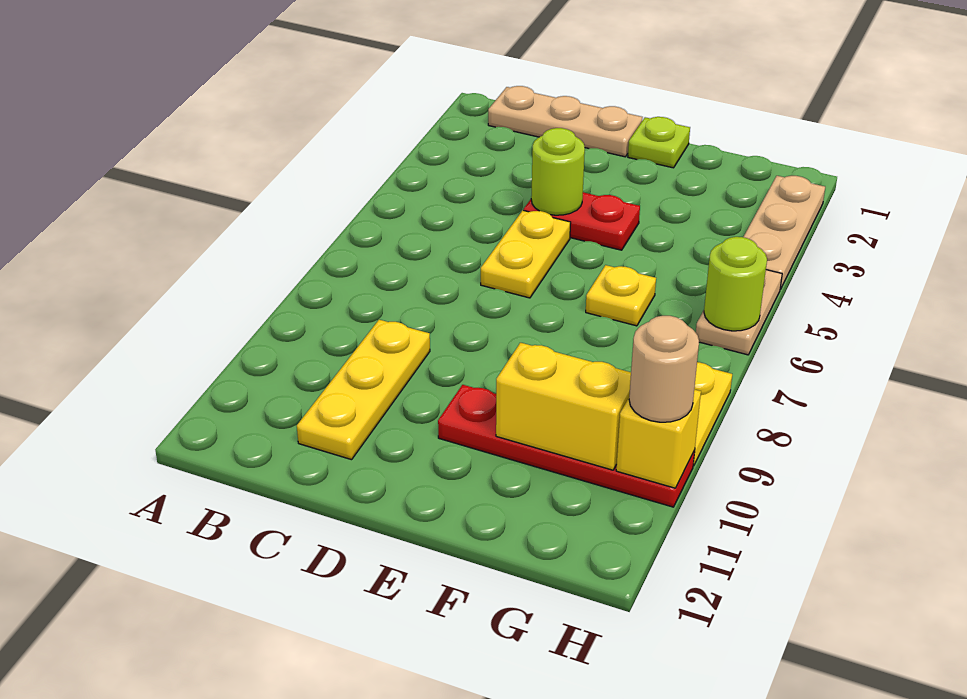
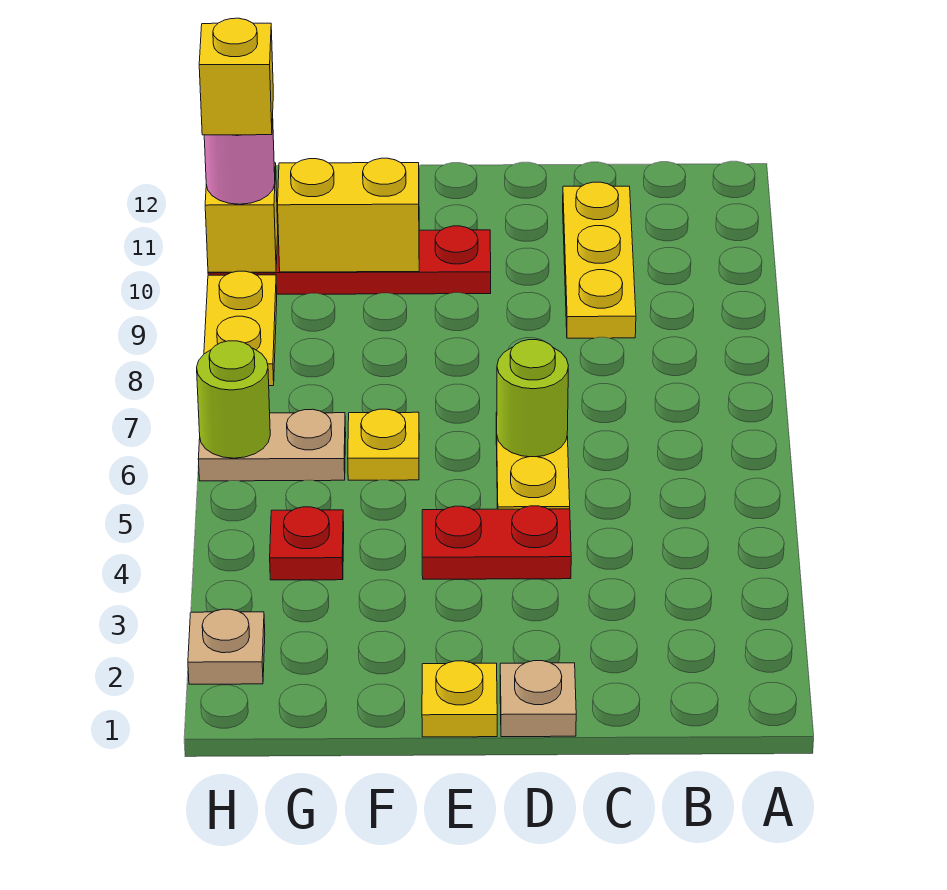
tan 1x3 plate [488,86,643,157] -> tan 1x1 plate [500,661,576,737]
lime 1x1 round brick [531,128,585,215] -> lime 1x1 round brick moved to [496,340,568,457]
lime 1x1 plate [628,117,690,168] -> yellow 1x1 plate [422,661,497,737]
none -> red 1x1 plate [270,507,344,580]
tan 1x3 plate [744,176,825,290] -> tan 1x1 plate [188,609,265,684]
tan 1x2 plate [696,270,782,355] -> tan 1x2 plate turned to [198,409,346,481]
tan 1x1 round brick [629,316,699,422] -> pink 1x1 round brick [204,119,275,204]
none -> yellow 1x1 brick [199,18,273,135]

